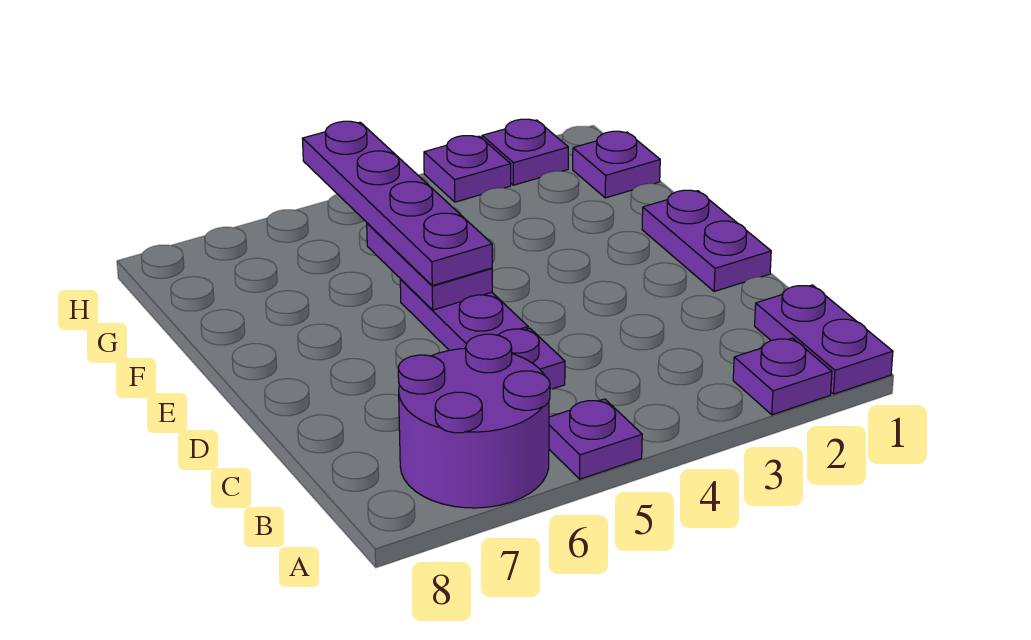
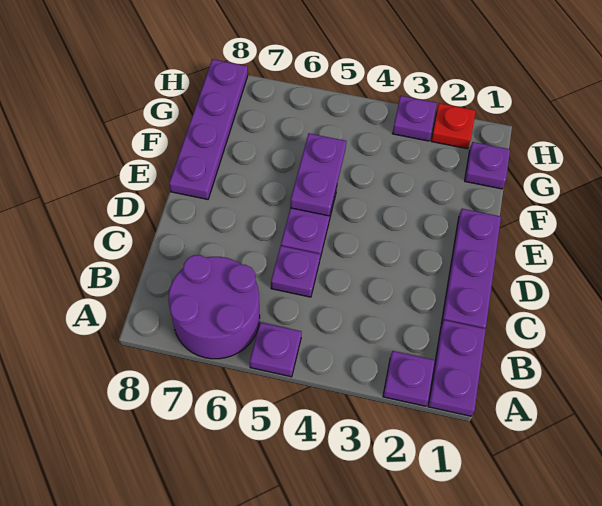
purple 1x2 plate [642,190,771,292] -> purple 1x3 plate [441,209,501,329]
purple 1x4 plate [302,121,492,286] -> purple 1x4 plate moved to [169,59,248,199]
purple 1x1 plate [482,119,568,185] -> red 1x1 plate [431,103,476,149]

